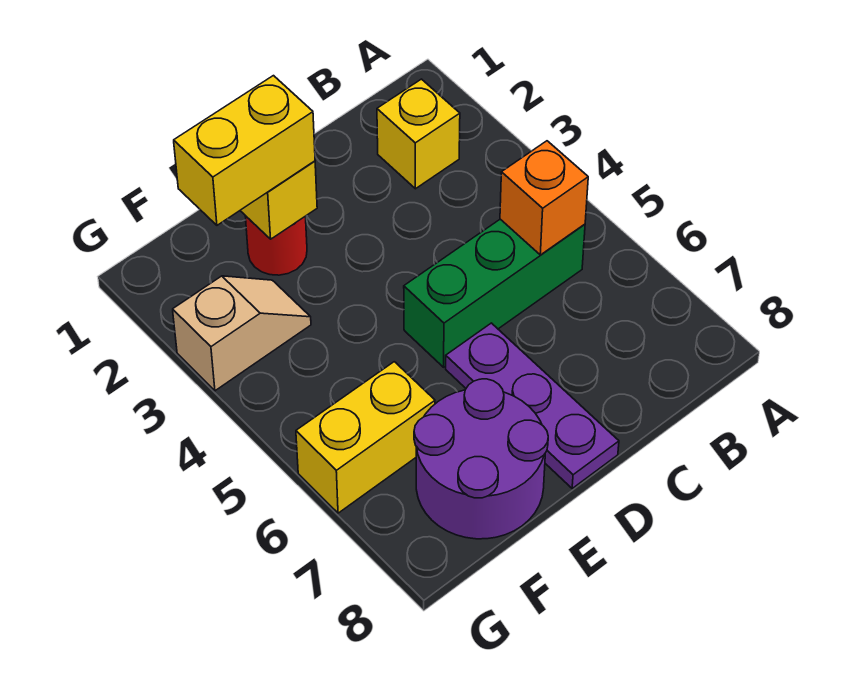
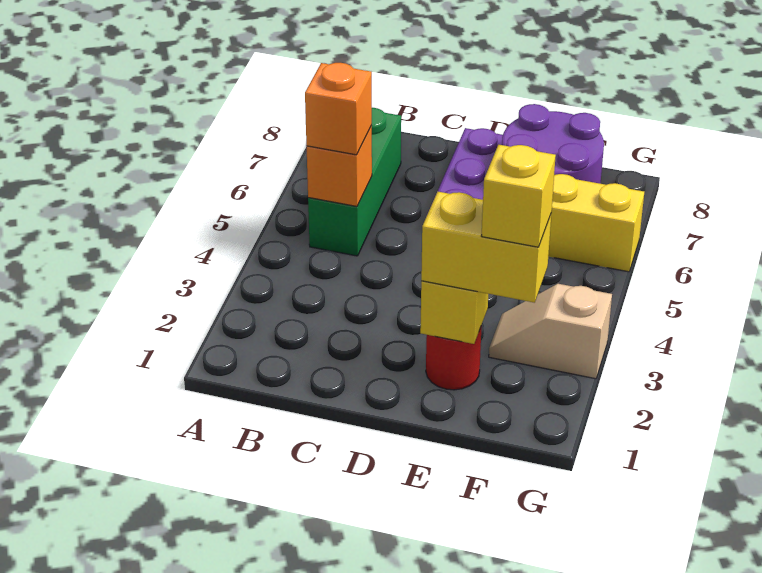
yellow 1x1 brick [377,79,460,189] -> yellow 1x1 brick moved to [482,145,556,247]
green 1x3 brick [404,219,585,367] -> green 1x3 brick turned to [308,108,401,256]
none -> orange 1x1 brick [305,63,372,155]

